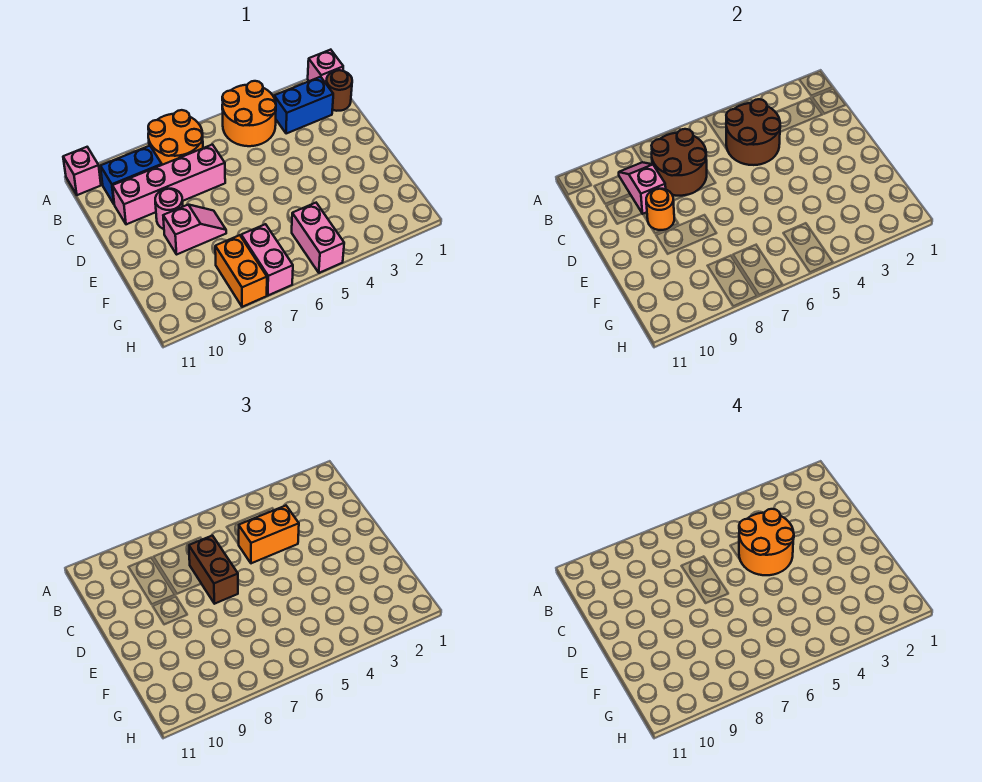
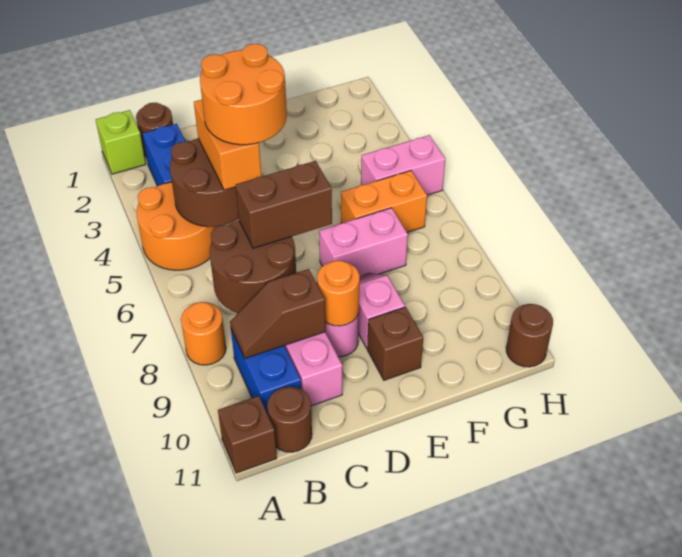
pink 1x1 brick [308,50,343,83] -> lime 1x1 brick [96,110,146,174]
orange 2x2 round brick [148,110,203,165] -> orange 1x1 round brick [181,302,226,365]
pink 1x1 brick [63,147,101,195] -> brown 1x1 brick [218,396,277,473]
pink 1x2 slope [619,162,666,214] -> brown 1x2 slope [230,269,325,358]
none -> brown 1x1 round brick [267,387,312,452]
none -> brown 1x1 brick [367,307,423,380]
pink 1x2 brick [241,224,293,295] -> pink 1x2 brick moved to [319,208,408,276]
orange 1x2 brick [215,235,267,307] -> orange 1x2 brick moved to [341,171,427,232]
none -> brown 1x1 round brick [506,304,553,367]

